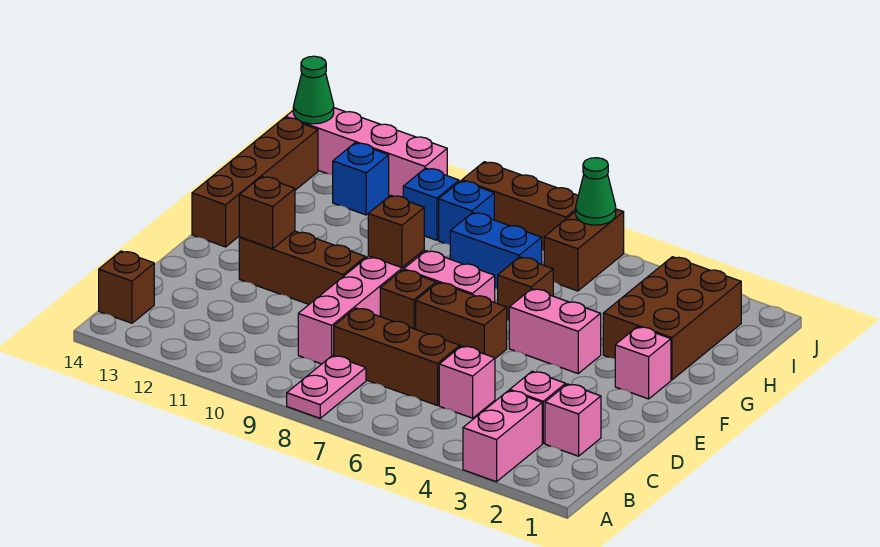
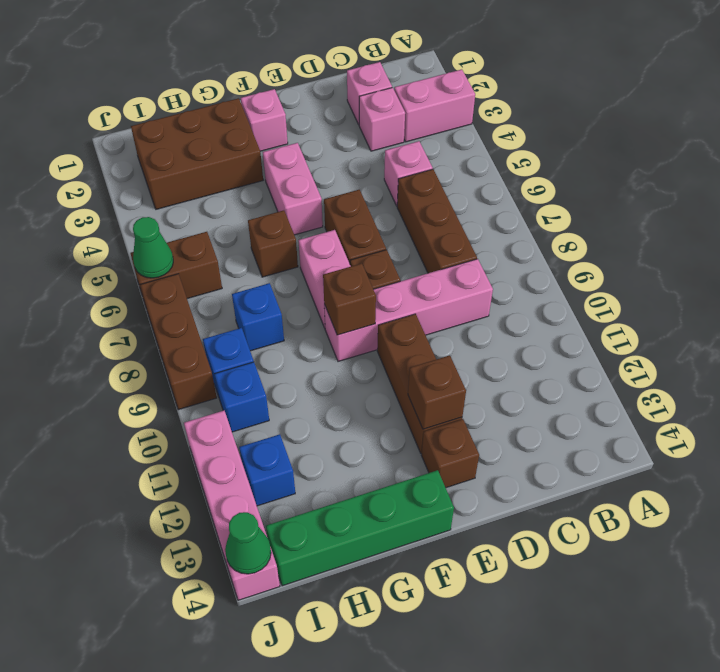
pink 1x2 plate [287,356,366,418] -> none
brown 1x1 brick [99,251,154,323] -> brown 1x1 brick moved to [422,419,479,488]
brown 1x4 brick [192,117,318,247] -> green 1x4 brick [266,470,454,586]
blue 1x2 brick [450,213,542,289] -> blue 1x1 brick [232,283,284,351]

